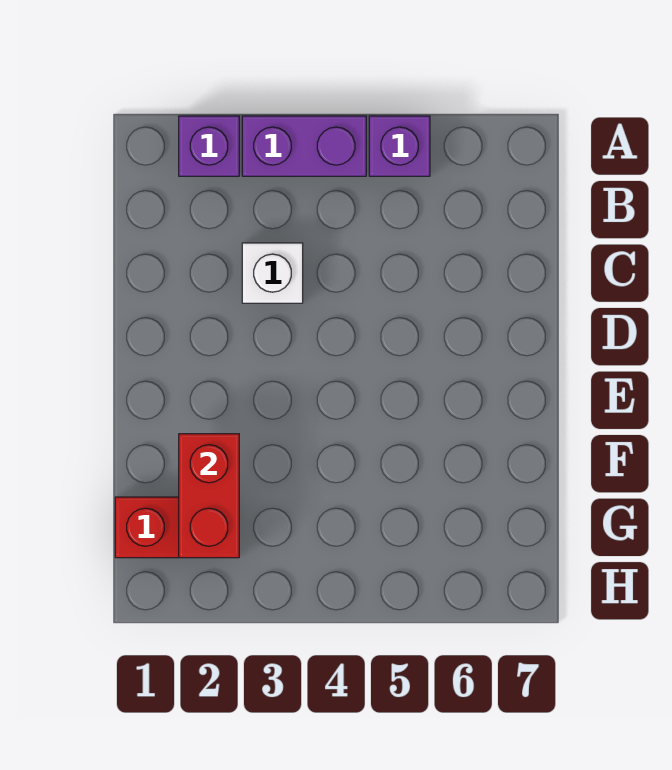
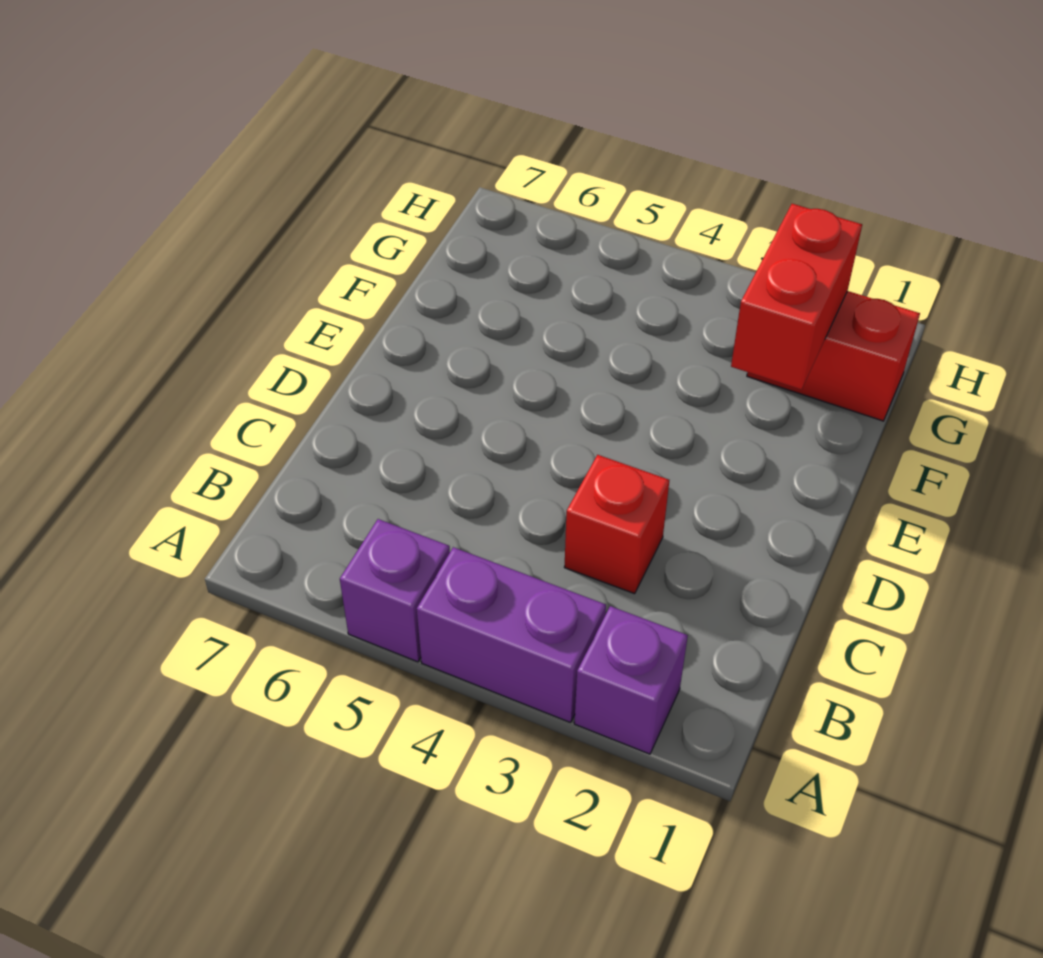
white 1x1 brick [242,243,303,303] -> red 1x1 brick [564,455,669,594]

